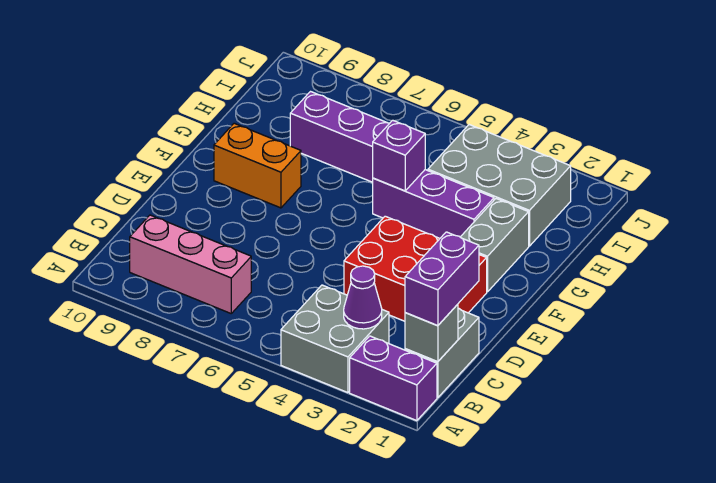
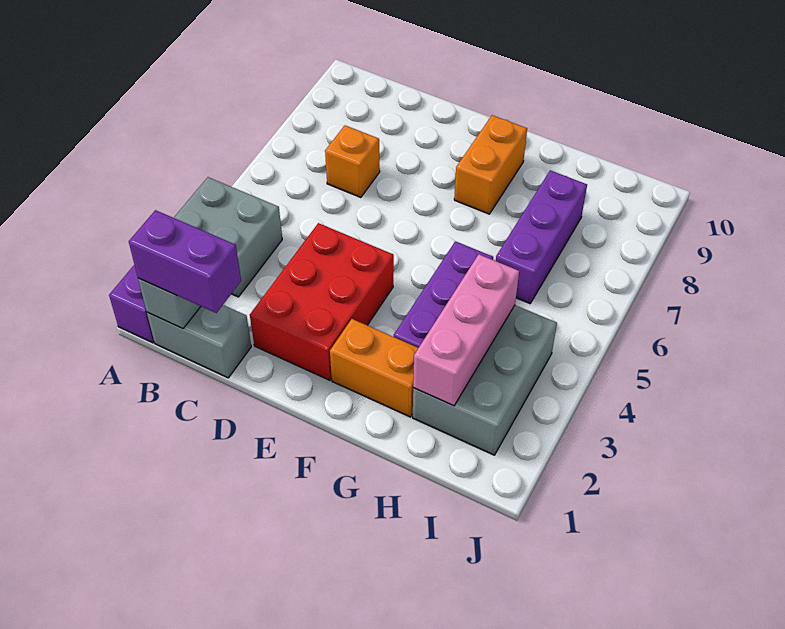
purple 1x1 cone [344,266,382,329] -> none
pink 1x3 brick [130,215,251,313] -> pink 1x3 brick moved to [413,255,519,406]
none -> orange 1x1 brick [325,125,380,197]
grey 1x2 brick [461,199,529,292] -> orange 1x2 brick [330,319,418,417]
purple 1x1 brick [373,120,425,191] -> none

